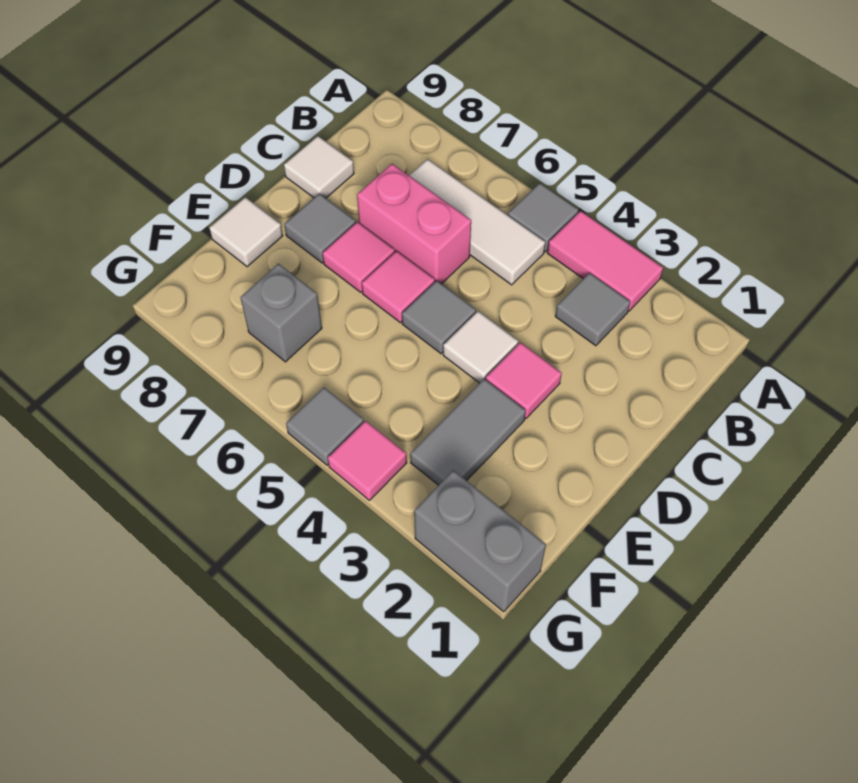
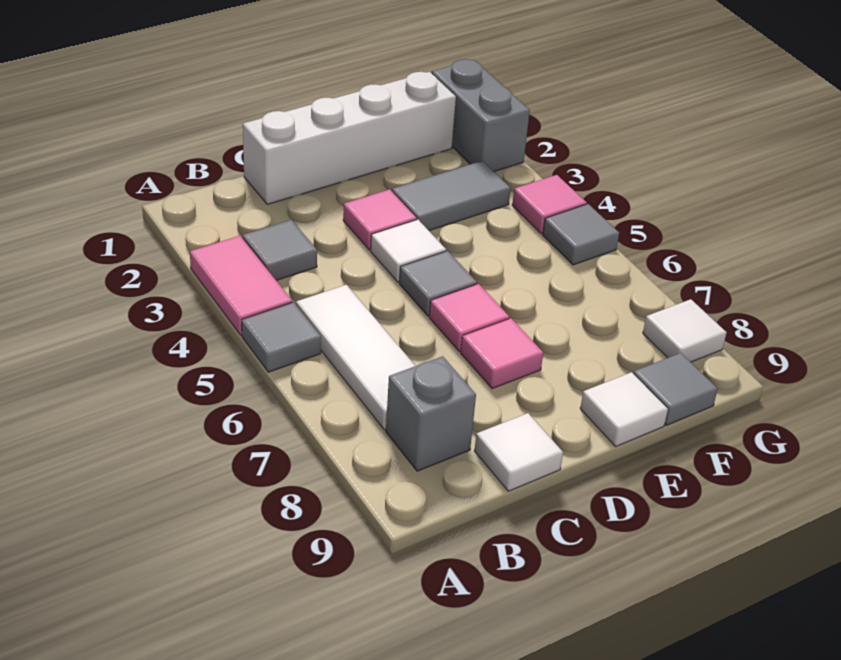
none -> white 1x4 brick [243,72,456,204]
pink 1x2 brick [357,164,471,284] -> none
grey 1x1 tile [284,194,356,263] -> grey 1x1 tile moved to [634,353,718,425]
grey 1x1 brick [241,264,322,362] -> grey 1x1 brick moved to [386,356,476,471]
none -> white 1x1 tile [643,299,727,362]

